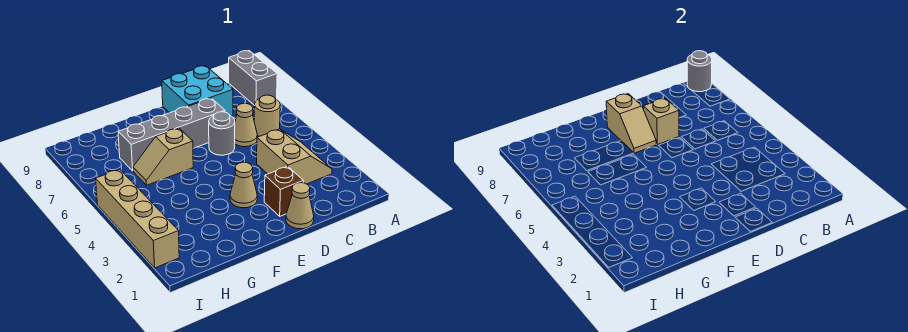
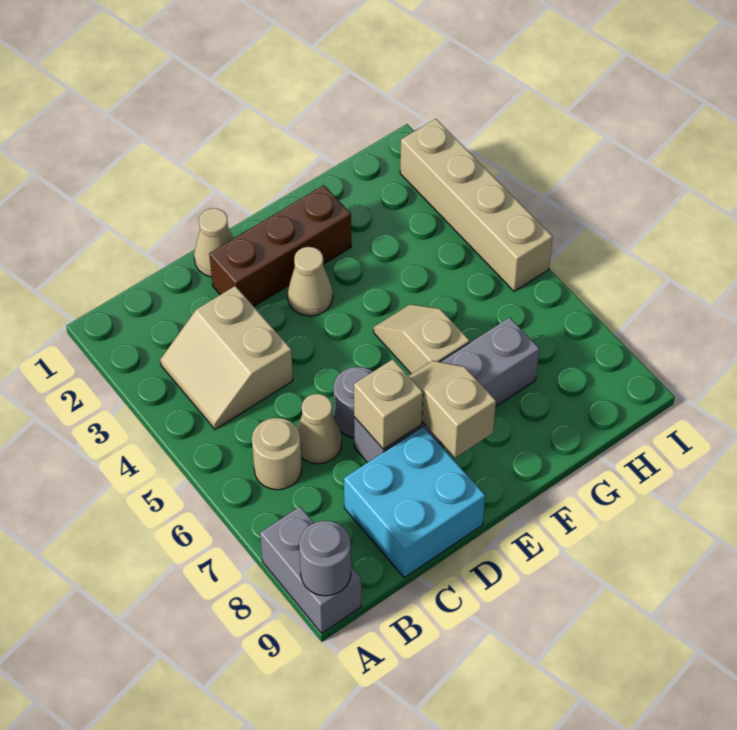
brown 1x1 brick [264,166,303,216] -> brown 1x3 brick [209,185,351,306]
tan 1x2 slope [133,128,193,185] -> tan 1x2 slope turned to [374,304,470,374]

